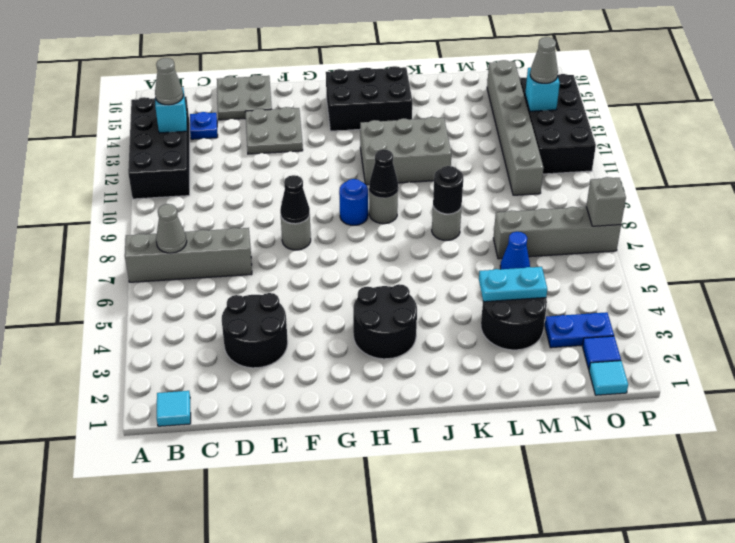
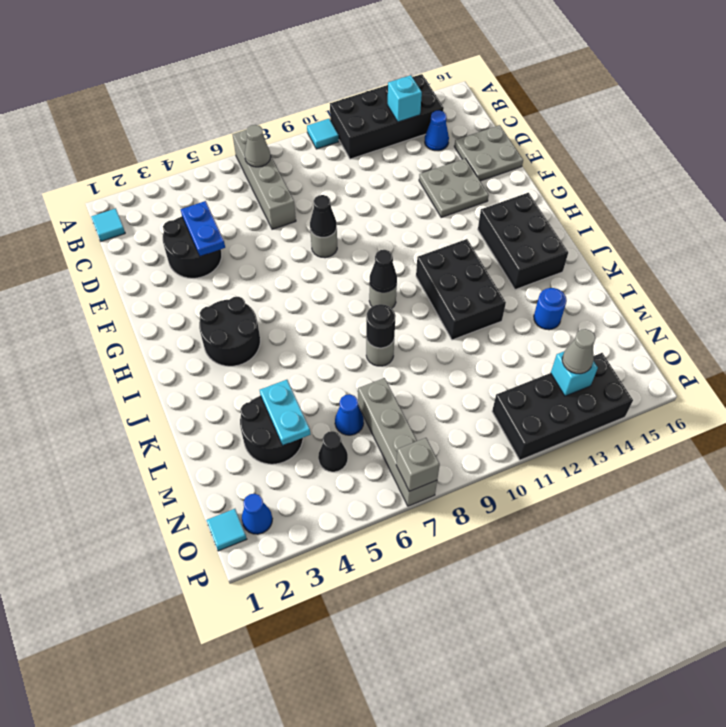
none -> cyan 1x1 tile [307,119,339,149]
grey 1x1 cone [155,58,183,105] -> none
blue 1x1 plate [190,112,218,139] -> blue 1x1 cone [425,110,449,151]
blue 1x1 round brick [339,179,368,225] -> blue 1x1 round brick moved to [534,288,567,330]
grey 2x3 brick [360,117,451,185] -> black 2x3 brick [416,239,506,340]
blue 1x2 plate [545,312,614,348] -> blue 1x2 plate moved to [181,201,225,256]
none -> black 1x1 cone [318,431,348,472]
grey 1x6 brick [487,60,544,195] -> none
blue 1x1 tile [583,336,621,369] -> blue 1x1 cone [242,494,273,534]

